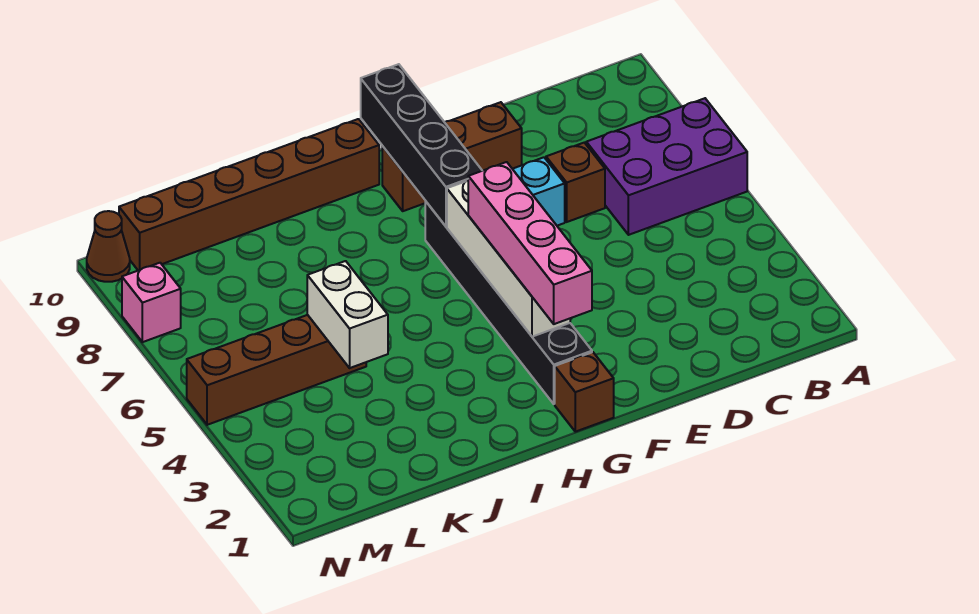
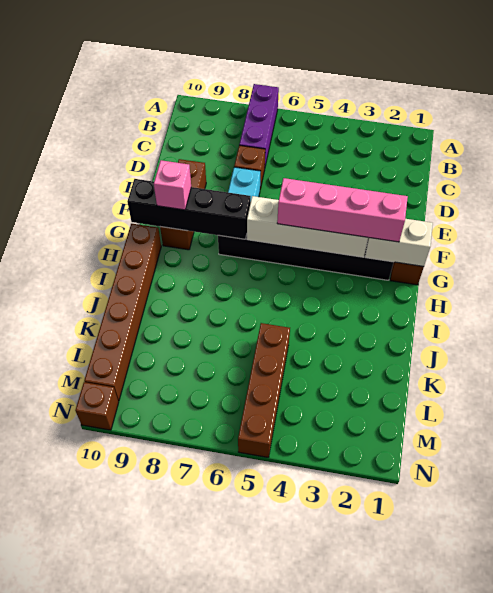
purple 2x3 brick [586,98,747,235] -> purple 1x3 brick [239,84,279,166]
white 1x2 brick [307,261,388,368] -> white 1x2 brick moved to [365,219,433,266]
pink 1x1 brick [122,263,181,342] -> pink 1x1 brick moved to [154,160,191,210]
brown 1x1 cone [87,211,130,282] -> brown 1x1 brick [75,382,119,430]

